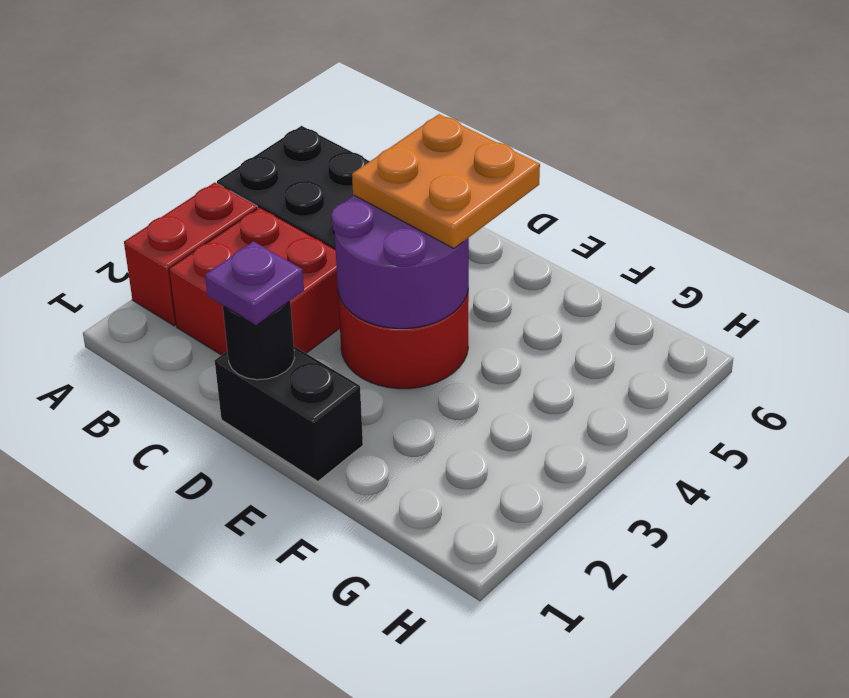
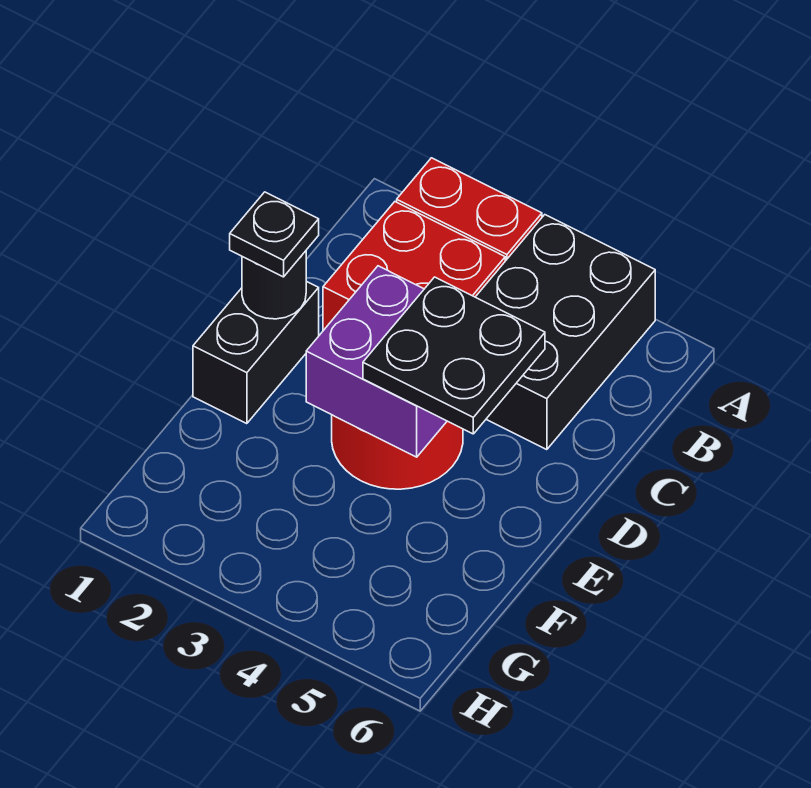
purple 1x1 plate [205,241,304,325] -> black 1x1 plate [230,192,319,277]
purple 2x2 round brick [332,195,469,329] -> purple 2x2 brick [306,266,447,457]
orange 2x2 plate [352,114,540,248] -> black 2x2 plate [363,277,545,434]

